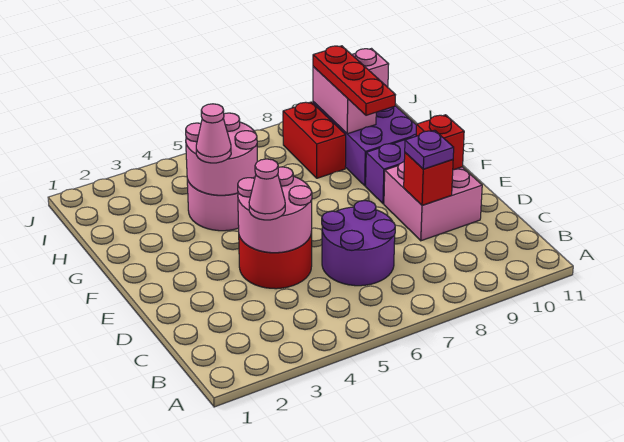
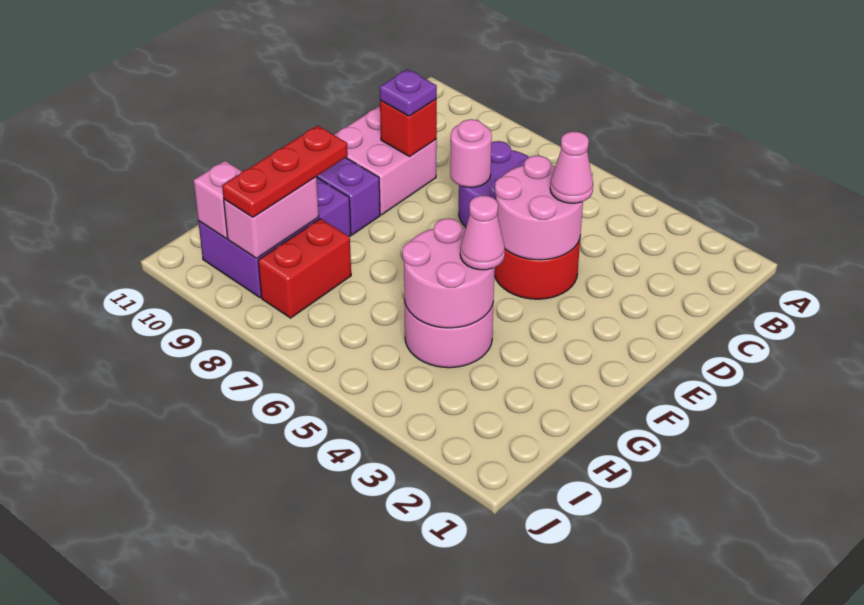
none -> pink 1x1 round brick [450,119,492,187]
red 1x1 brick [416,115,464,170] -> none

